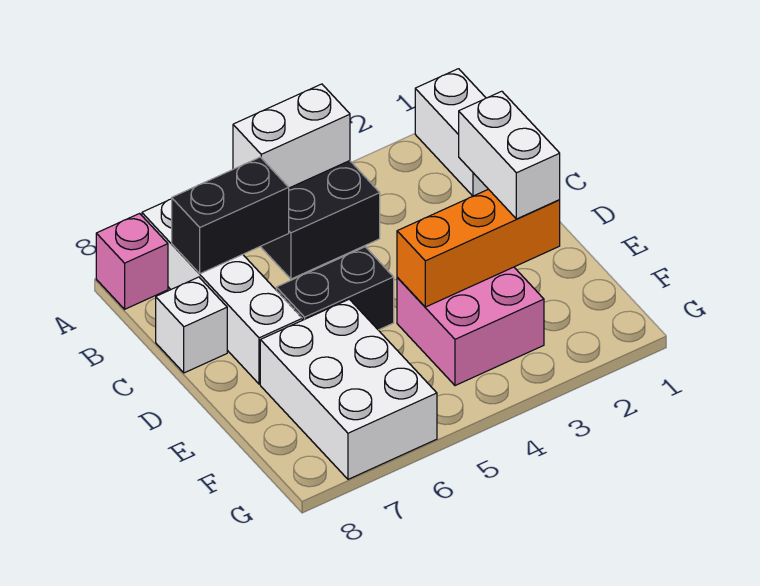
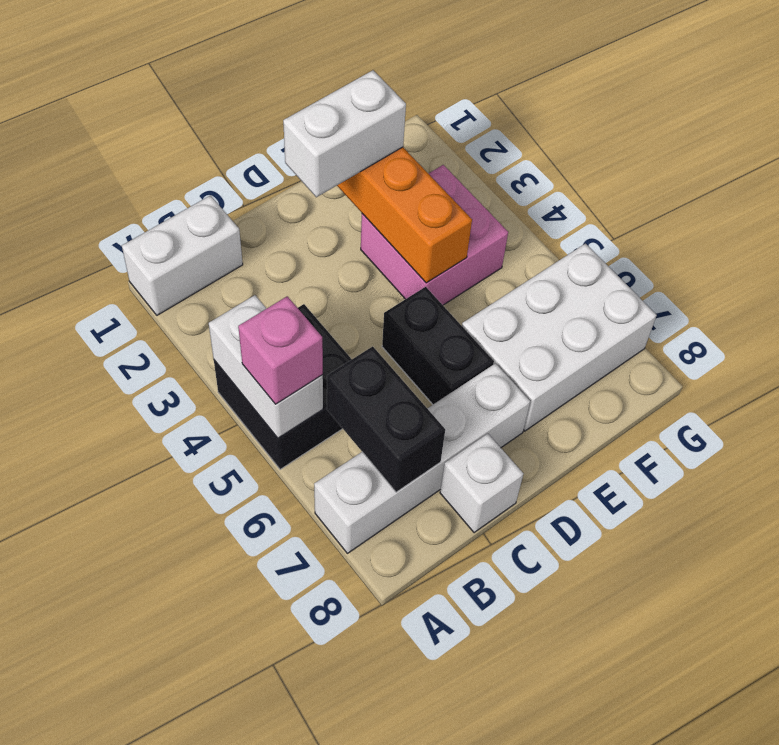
pink 1x1 brick [96,214,168,309] -> pink 1x1 brick moved to [238,296,323,404]

